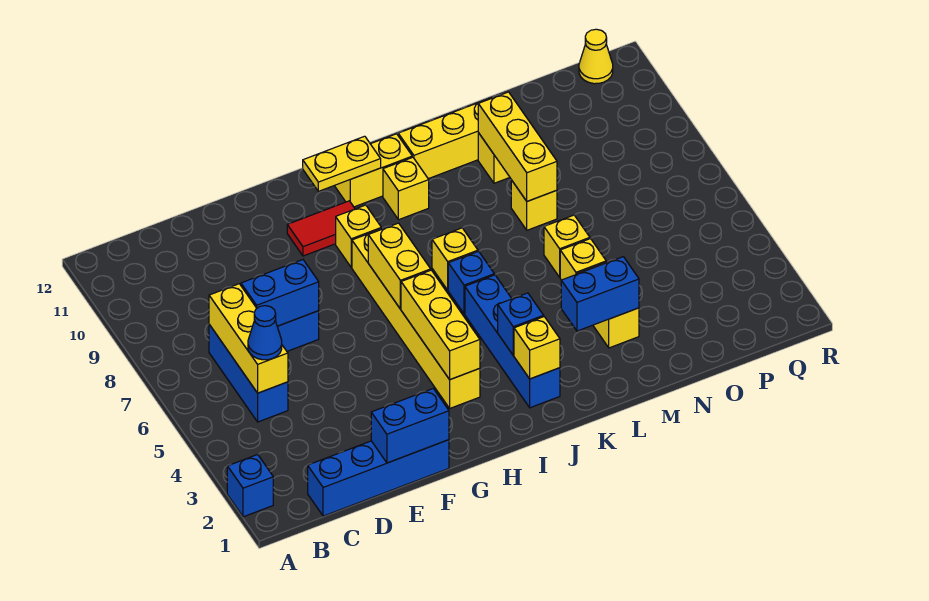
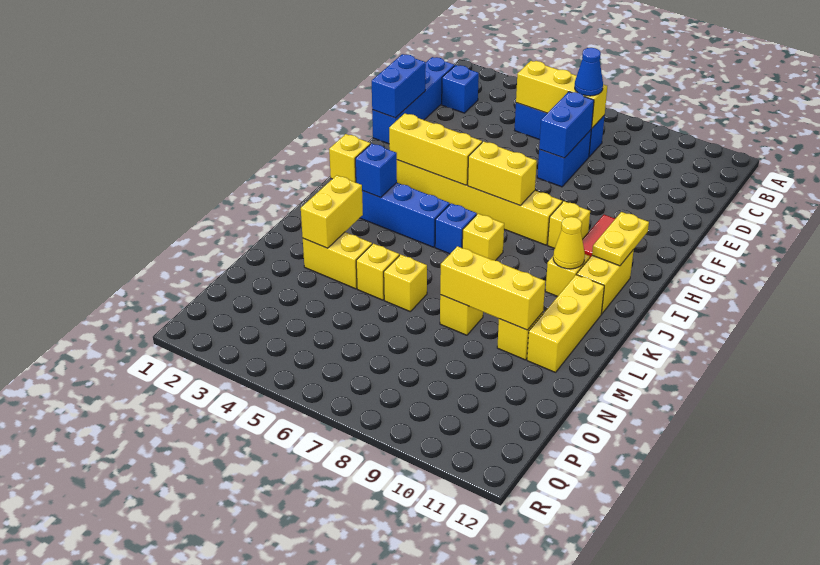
blue 1x1 brick [227,454,273,517] -> blue 1x1 brick moved to [442,65,479,113]
blue 1x1 cone [248,306,282,360] -> blue 1x1 cone moved to [575,48,603,96]
blue 1x2 brick [561,257,639,331] -> yellow 1x2 brick [301,175,363,248]
yellow 1x1 cone [579,29,613,84] -> yellow 1x1 cone moved to [553,217,585,269]

